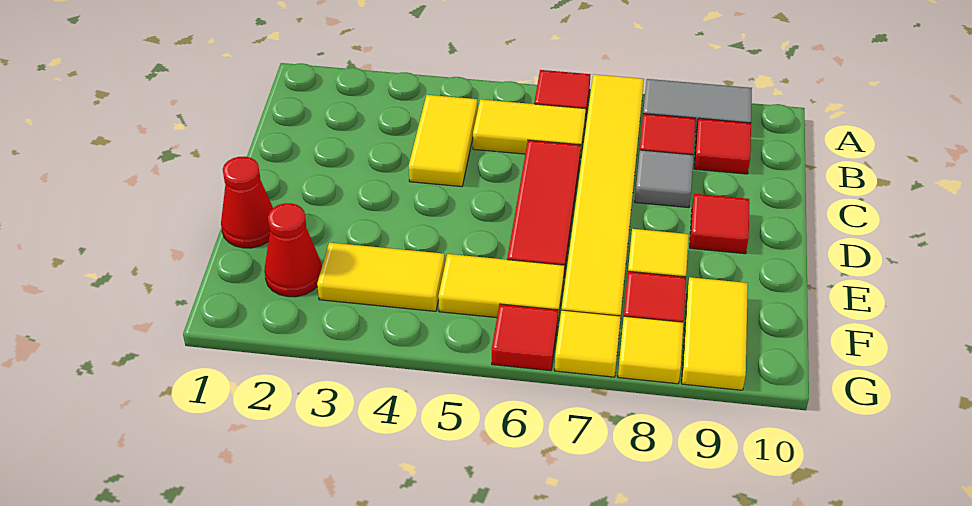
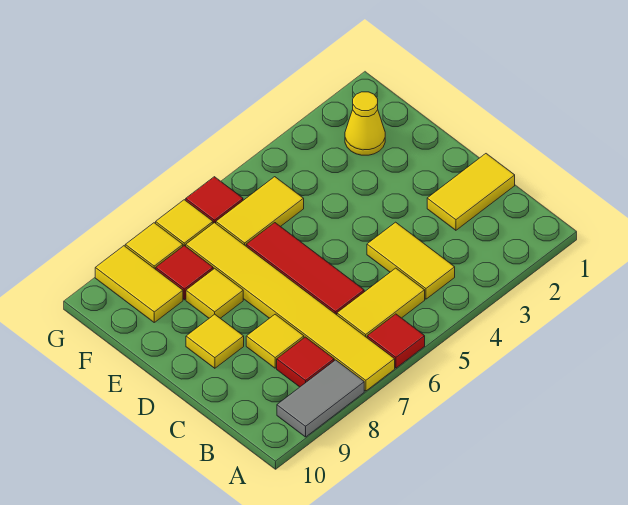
red 1x1 tile [694,118,751,174] -> none
grey 1x1 tile [635,150,693,208] -> yellow 1x1 tile [246,314,304,368]
red 1x1 tile [690,194,749,254] -> yellow 1x1 tile [186,314,244,368]
red 1x1 cone [221,157,273,248] -> none
red 1x1 cone [264,203,322,297] -> yellow 1x1 cone [345,92,385,155]
yellow 1x2 tile [317,242,445,311] -> yellow 1x2 tile moved to [427,154,515,230]

